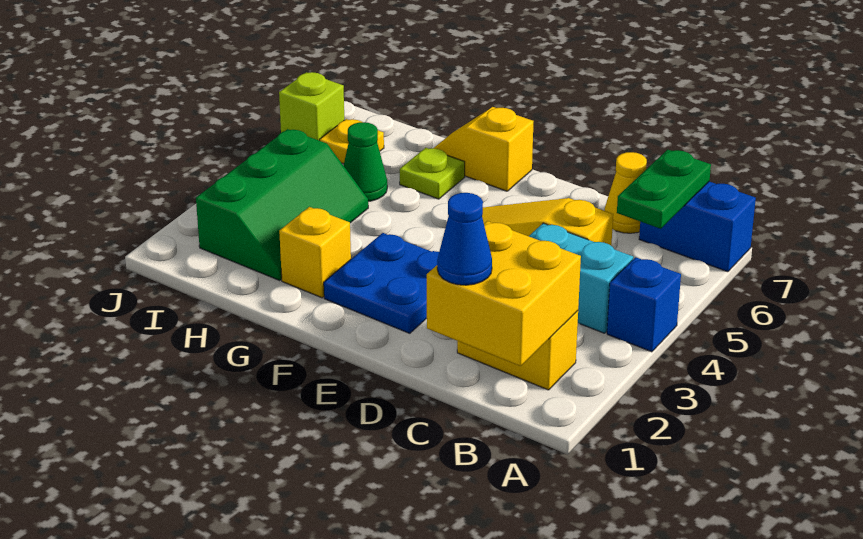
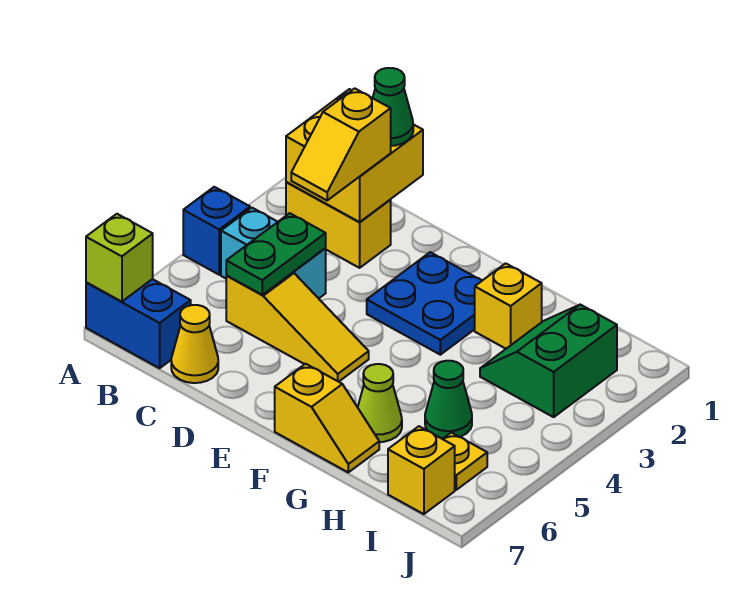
green 1x2 plate [617,150,711,229] -> green 1x2 plate moved to [226,213,326,295]
blue 1x1 cone [437,193,492,285] -> green 1x1 cone [373,68,413,146]
none -> yellow 1x2 slope [291,88,391,200]
lime 1x1 plate [400,148,465,199] -> lime 1x1 cone [358,364,402,442]
green 2x3 slope [196,129,368,280] -> green 2x2 slope [480,305,617,417]
none -> yellow 1x1 brick [388,426,455,514]
lime 1x1 brick [279,72,344,141] -> lime 1x1 brick moved to [86,214,153,302]

